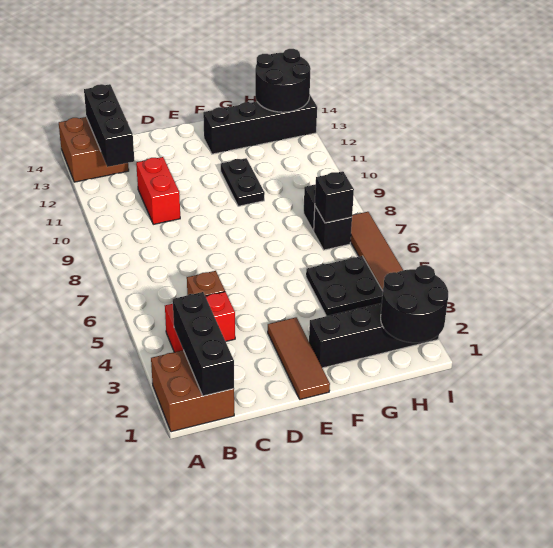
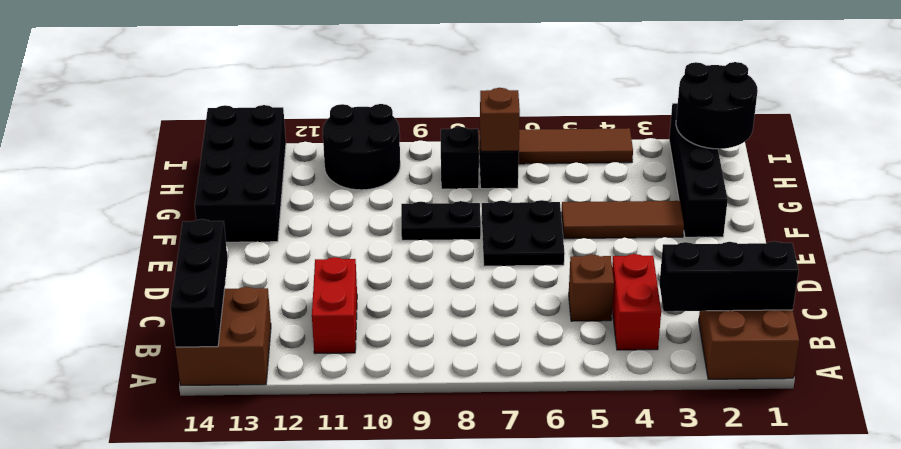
black 1x3 brick [84,84,134,167] -> black 1x3 brick turned to [171,219,228,347]
red 1x2 brick [136,157,180,224] -> red 1x2 brick turned to [312,257,357,354]
brown 1x3 tile [268,317,330,399] -> brown 1x3 tile moved to [561,201,684,239]
black 1x2 plate [221,158,265,206] -> black 1x2 plate moved to [401,201,481,240]
black 1x4 brick [203,95,317,154] -> black 2x4 brick [195,105,286,242]
black 2x2 plate [306,256,383,316] -> black 2x2 plate moved to [482,200,565,266]
black 1x1 brick [314,171,354,223] -> brown 1x1 brick [480,88,520,151]
black 2x2 round brick [255,49,311,112] -> black 2x2 round brick moved to [323,104,400,190]

